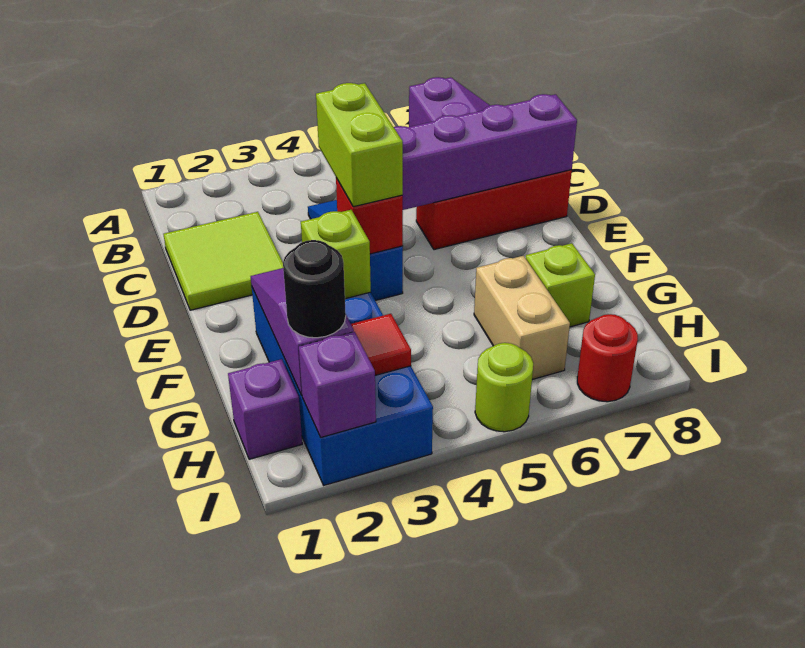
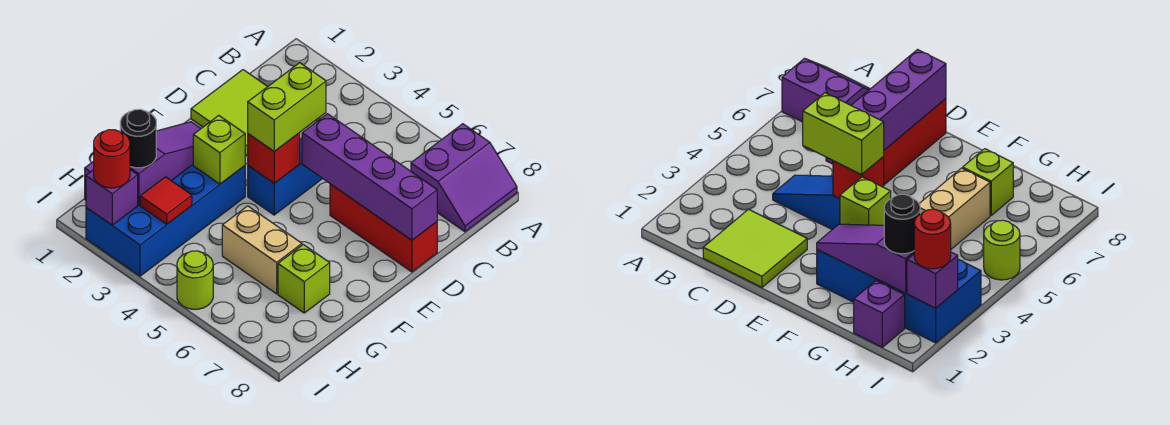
tan 1x2 brick [474,256,570,380] -> tan 1x2 brick turned to [222,206,302,294]
red 1x1 round brick [577,314,638,402] -> red 1x1 round brick moved to [94,130,130,188]

